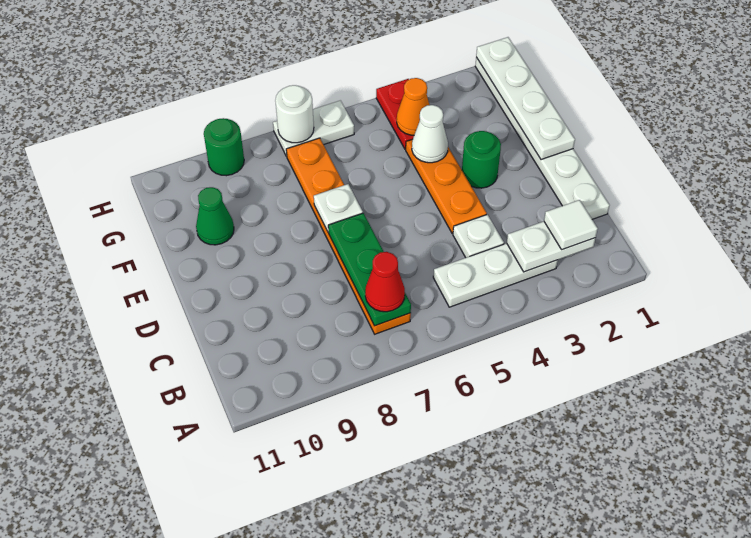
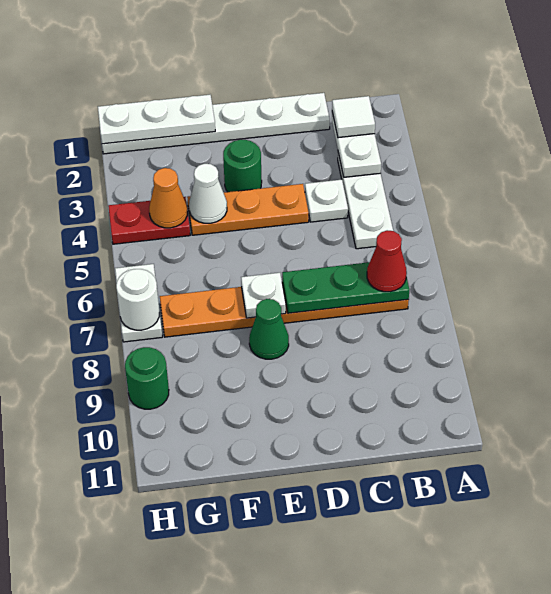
white 1x4 plate [476,37,575,160] -> white 1x3 plate [98,95,215,144]
green 1x1 cone [196,187,234,245] -> green 1x1 cone moved to [249,299,289,359]

